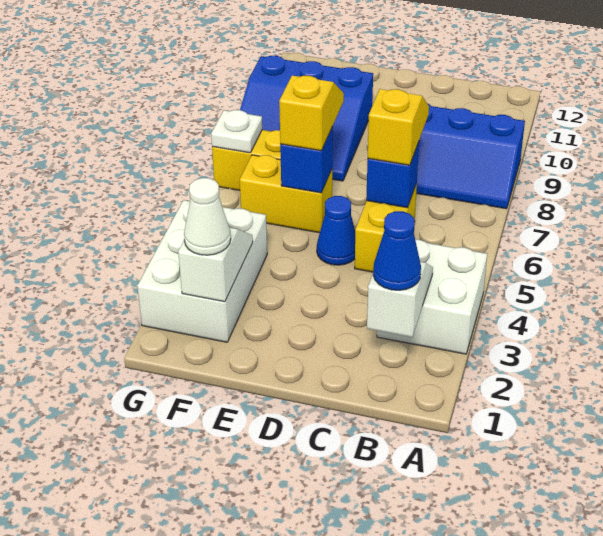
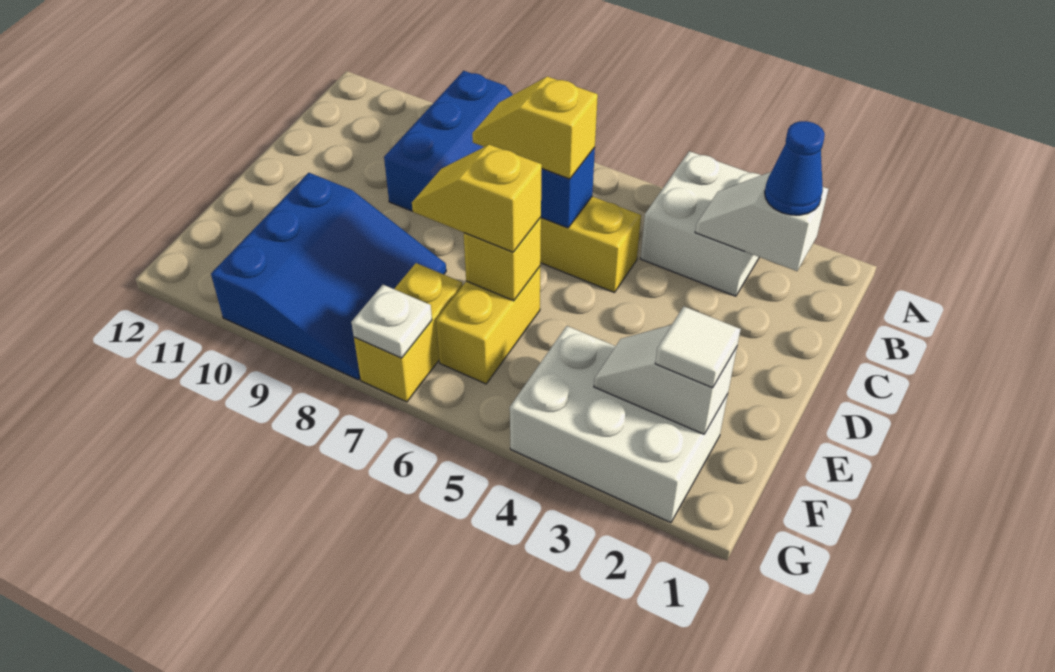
blue 1x1 cone [317,196,355,265] -> none
blue 1x1 brick [280,127,333,193] -> yellow 1x1 brick [464,217,541,301]
white 1x1 cone [184,178,231,255] -> white 1x1 tile [655,307,741,388]

